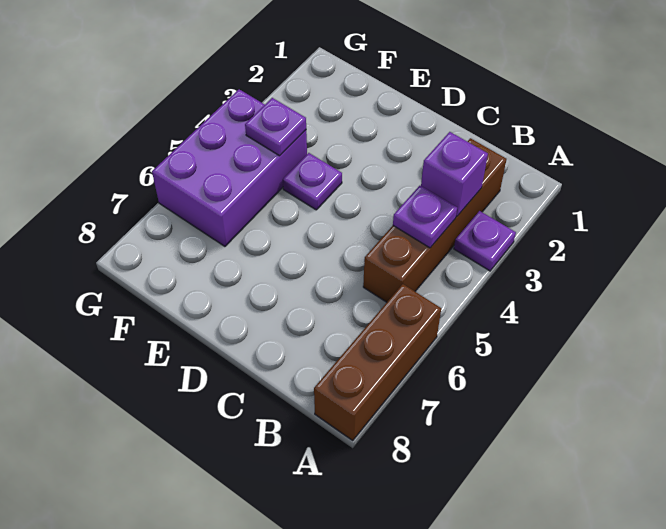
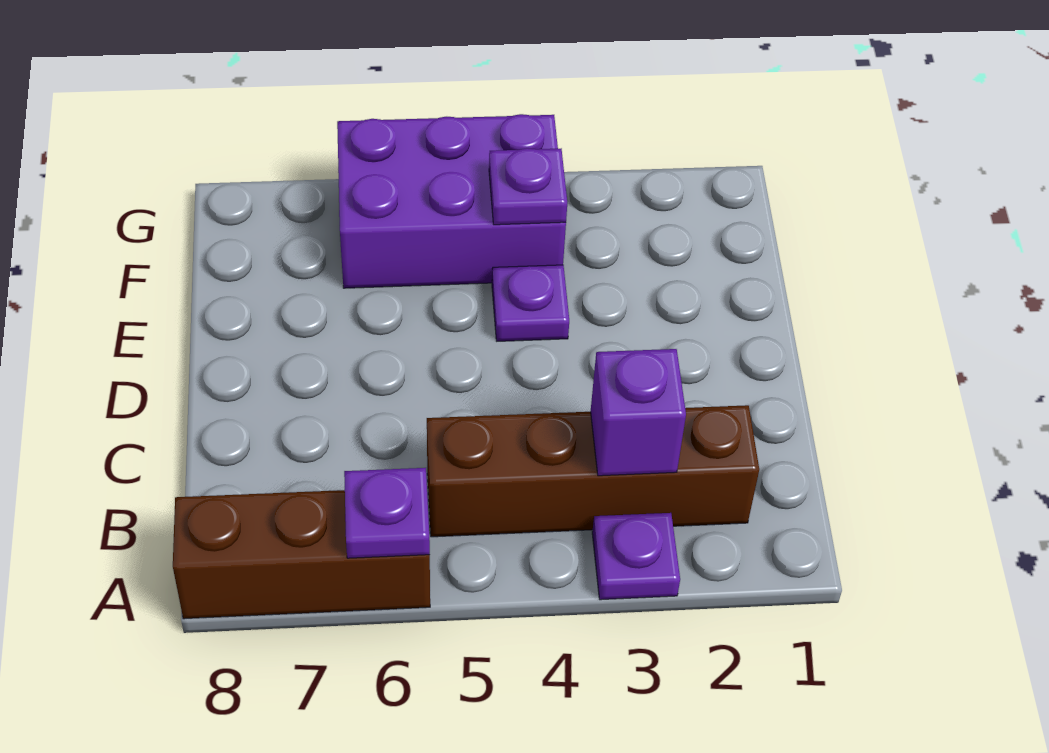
purple 1x1 plate [393,186,457,248] -> purple 1x1 plate moved to [344,468,430,558]

